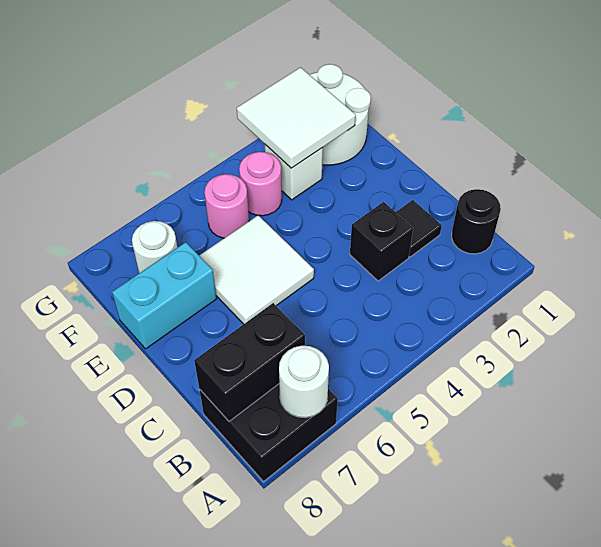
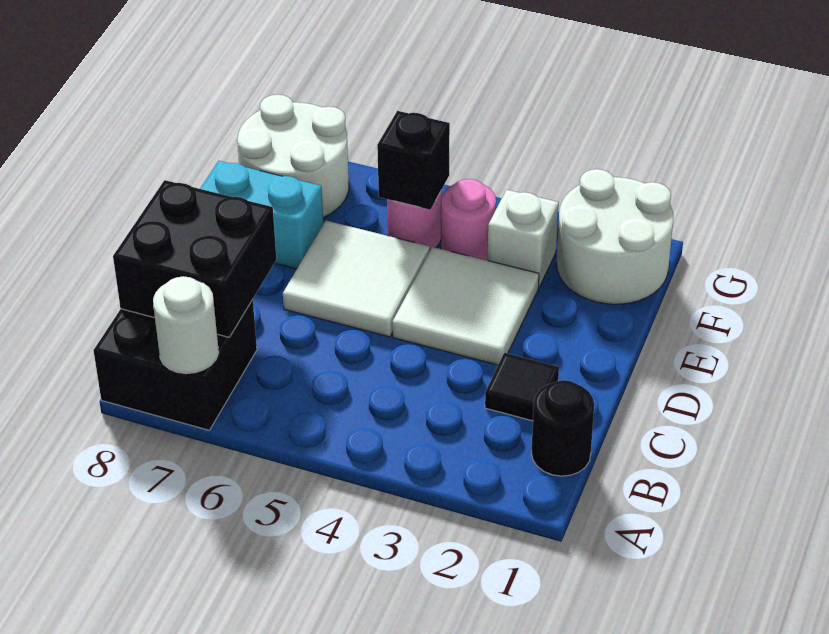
black 1x2 brick [194,303,305,421] -> black 2x2 brick [113,180,276,337]
black 1x1 brick [350,202,413,281] -> black 1x1 brick moved to [377,111,450,210]
white 2x2 tile [237,67,356,168] -> white 2x2 tile moved to [392,247,539,365]
white 1x1 round brick [132,221,177,273] -> white 2x2 round brick [237,95,349,218]

